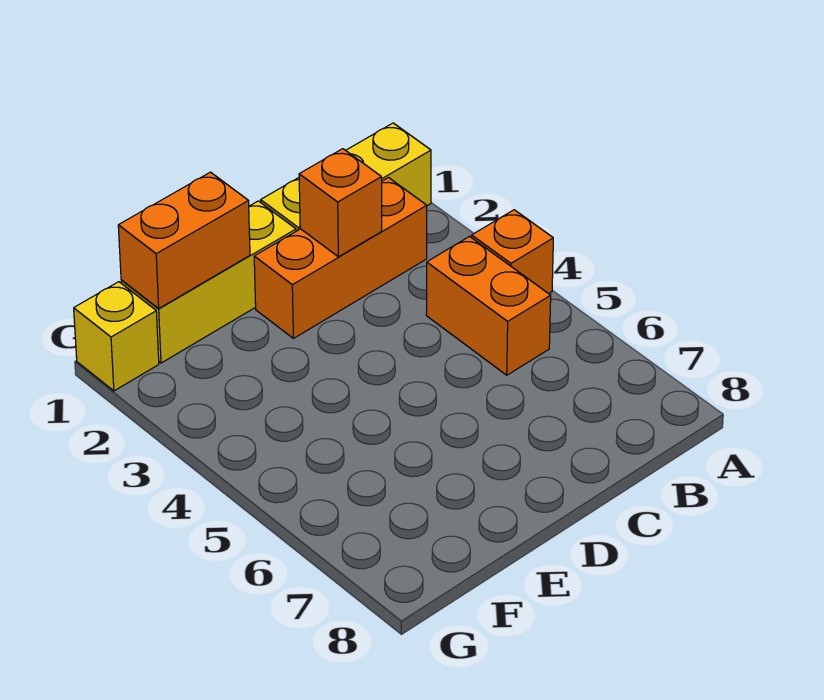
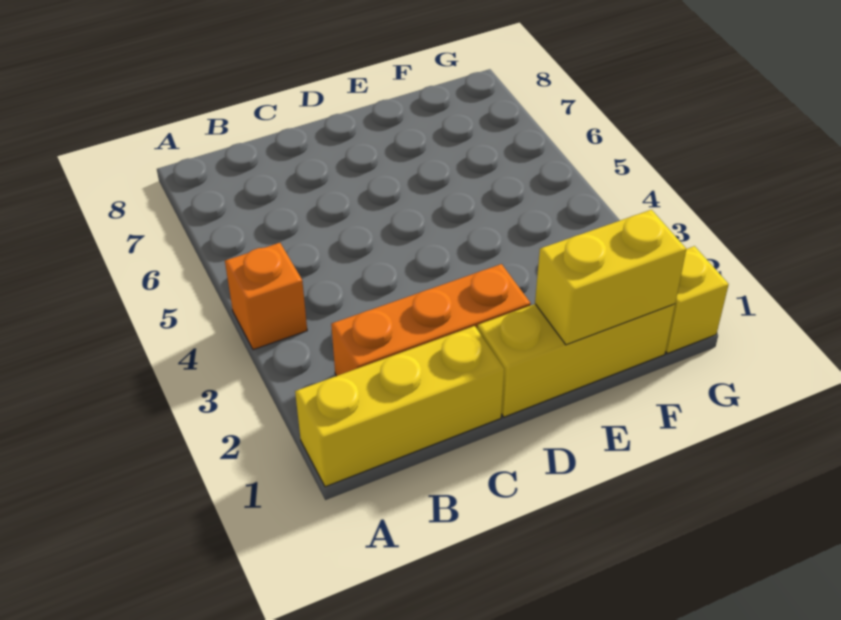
orange 1x2 brick [426,237,551,375] -> none
orange 1x1 brick [299,149,382,257] -> none
orange 1x2 brick [118,172,250,308] -> yellow 1x2 brick [535,210,686,345]

